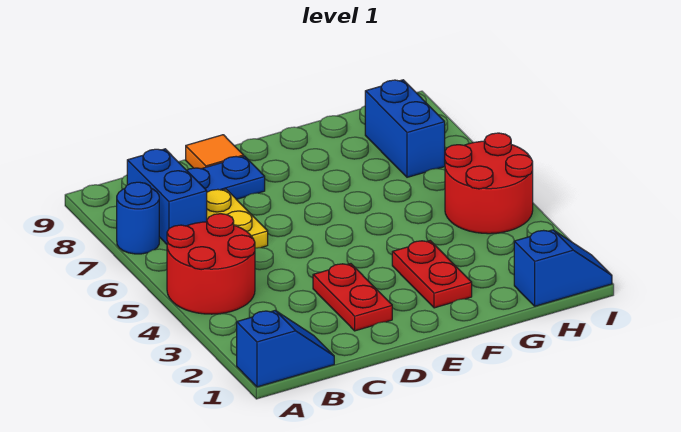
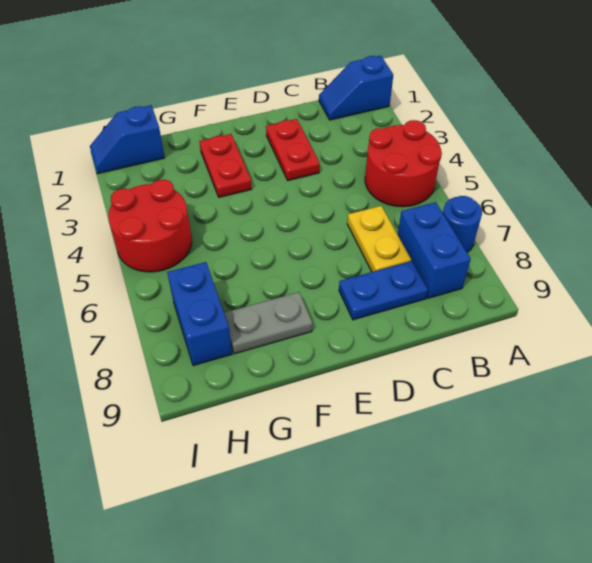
orange 1x1 tile [186,135,244,169] -> none
none -> grey 1x2 plate [224,292,312,354]

